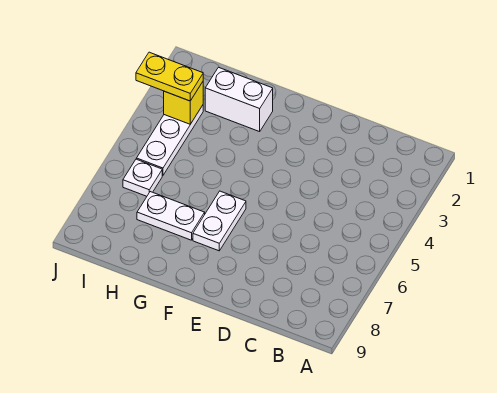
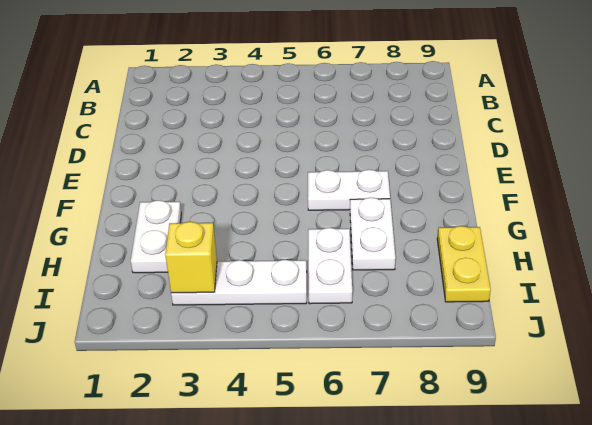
white 1x2 brick [205,67,273,132] -> white 1x2 plate [131,200,181,273]
yellow 1x2 plate [136,52,203,101] -> yellow 1x2 plate moved to [437,226,491,302]
white 1x1 plate [123,159,162,196] -> white 1x2 plate [308,228,352,304]

